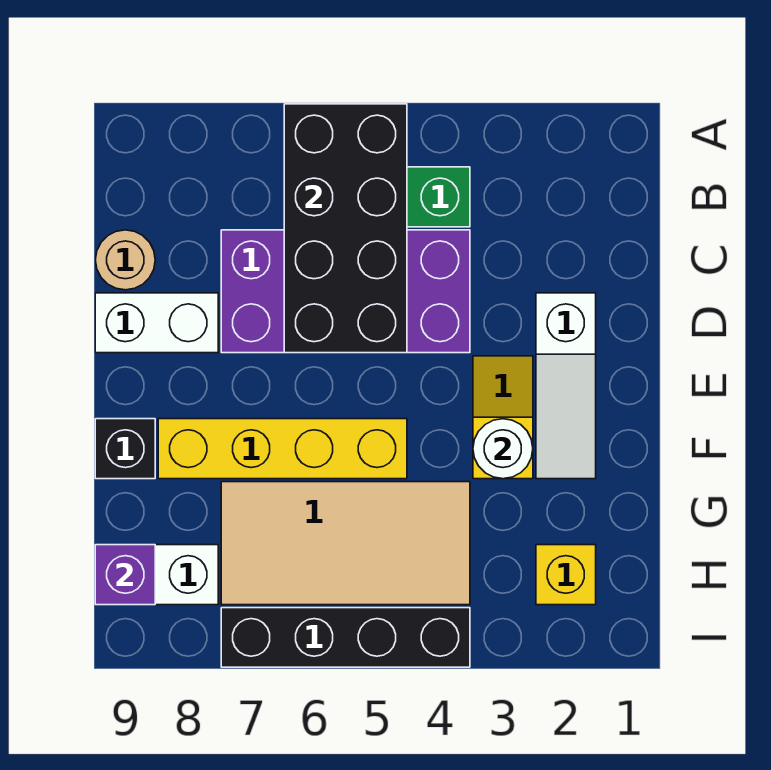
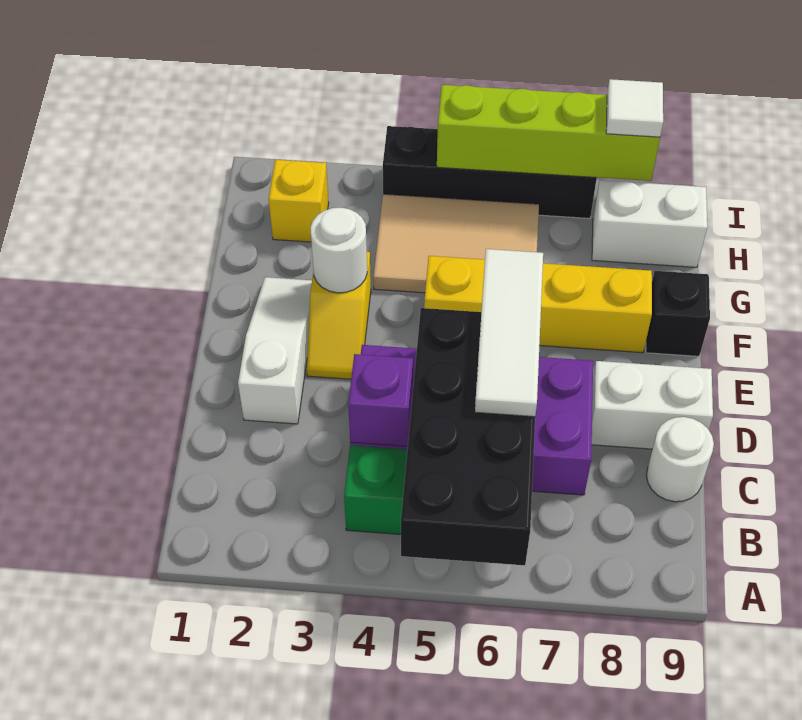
none -> white 1x3 tile [475,249,543,417]
tan 1x1 round brick [95,230,155,290] -> white 1x1 round brick [646,417,714,502]
tan 2x4 tile [221,482,470,605] -> tan 2x3 tile [373,194,539,293]
purple 1x1 brick [95,545,155,605] -> purple 1x1 brick moved to [348,354,413,447]
none -> lime 1x4 brick [437,85,660,181]
none -> white 1x1 tile [606,79,663,137]

